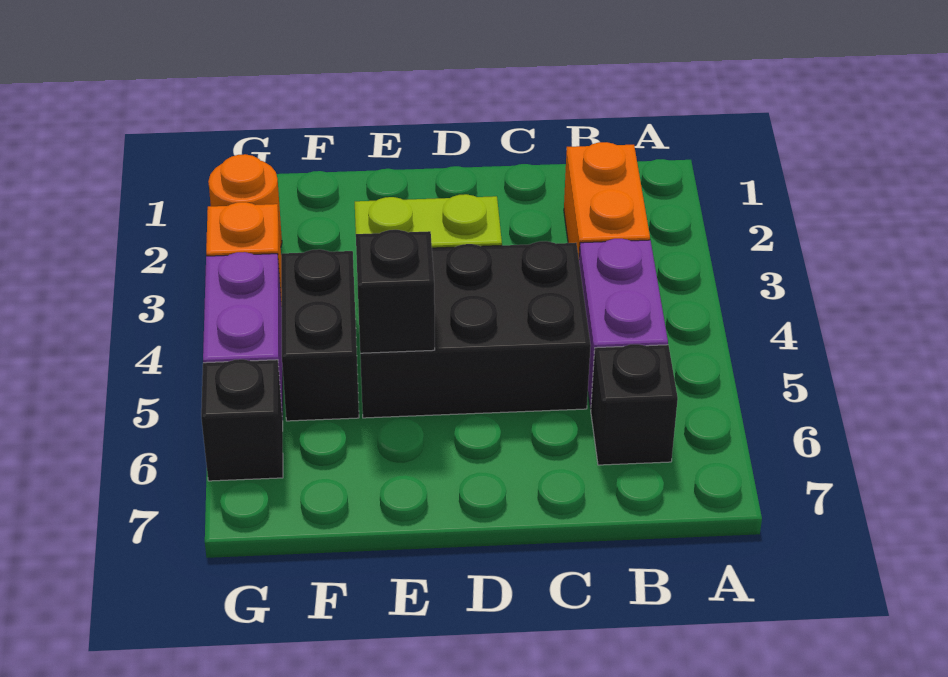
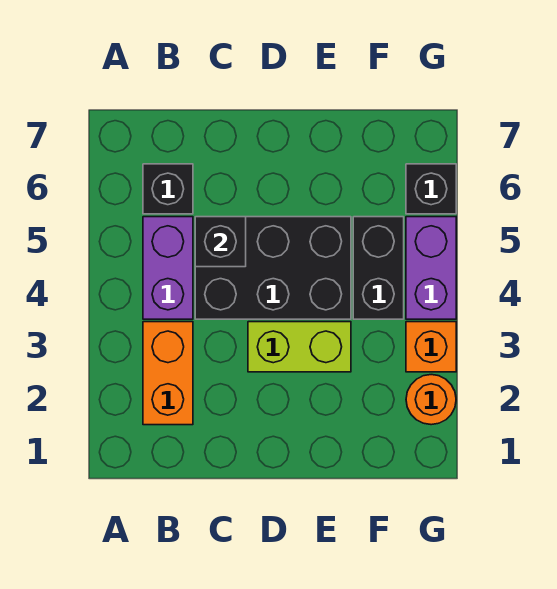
black 1x1 brick [356,230,435,353] -> black 1x1 brick moved to [195,217,246,267]

